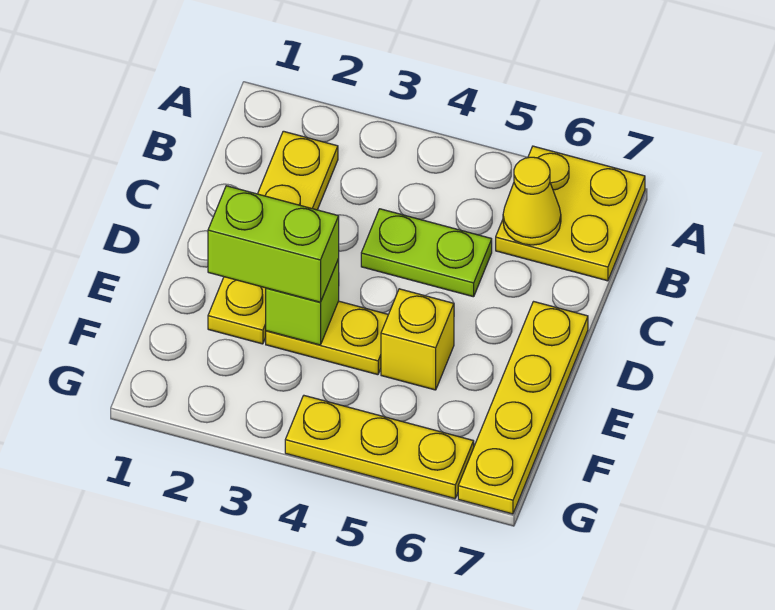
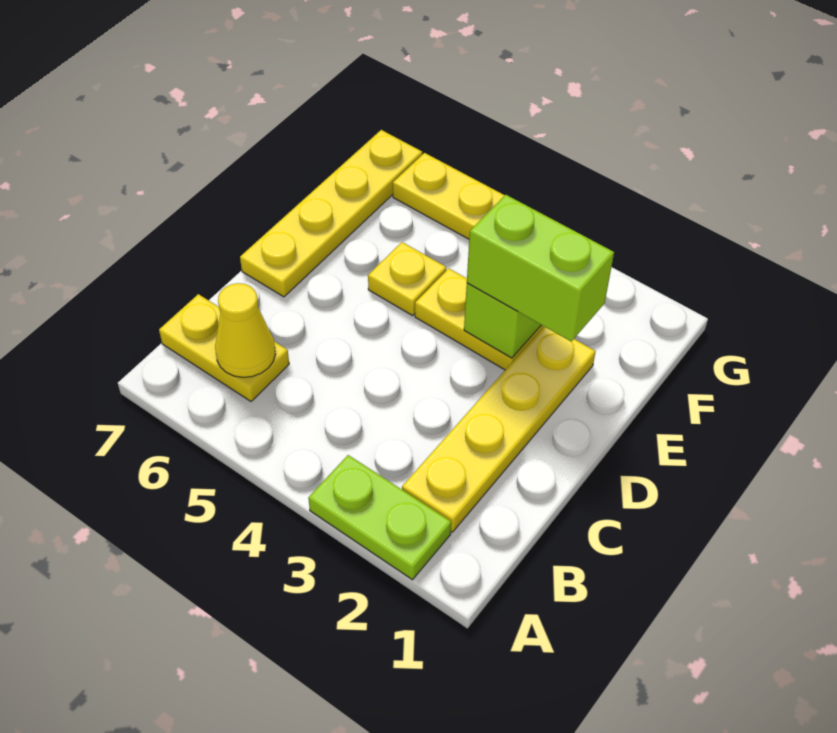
yellow 2x2 plate [496,146,645,281] -> yellow 1x2 plate [159,294,289,401]
lime 1x2 plate [361,209,492,297] -> lime 1x2 plate moved to [308,455,451,580]
yellow 1x1 brick [381,289,454,390] -> yellow 1x1 plate [368,242,446,316]

